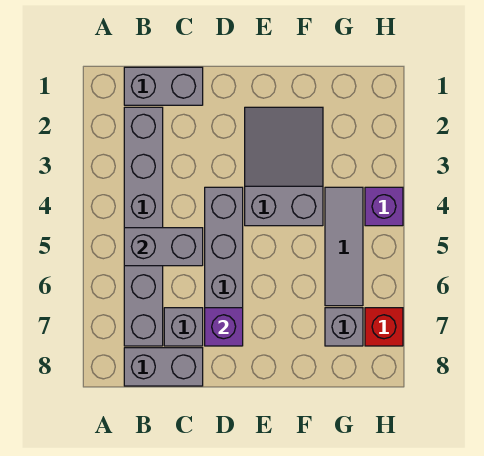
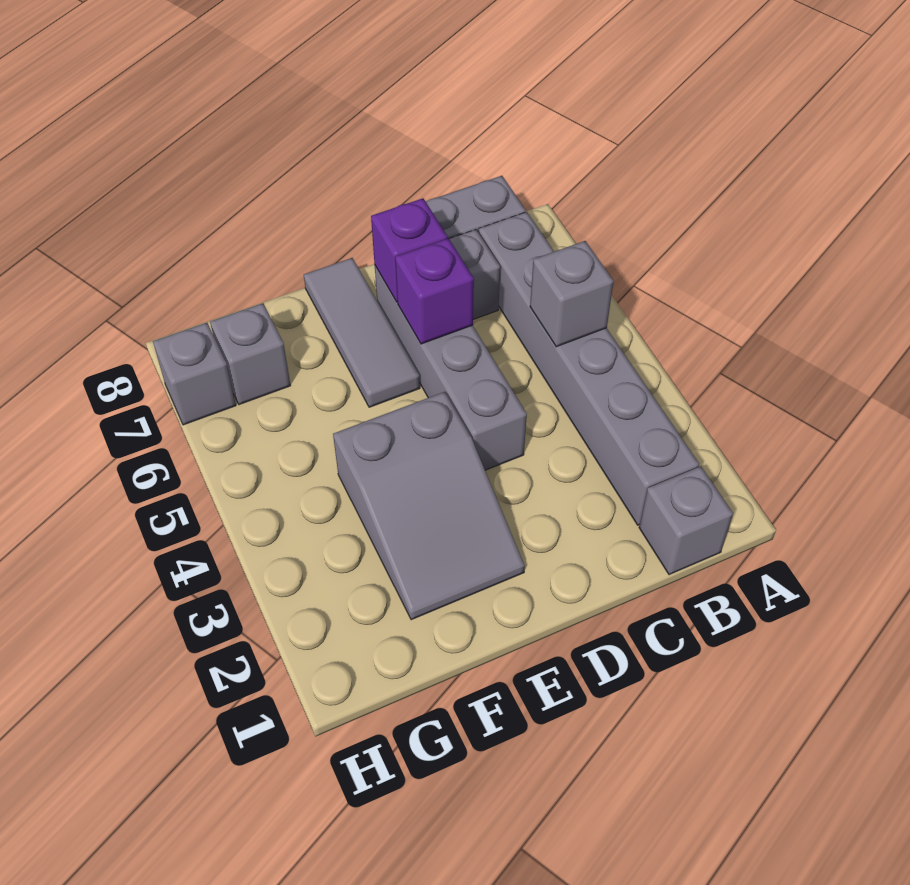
grey 1x2 brick [124,67,203,105] -> grey 1x1 brick [639,466,733,575]
grey 1x2 brick [124,228,203,266] -> grey 1x1 brick [530,241,613,347]
grey 1x3 tile [325,187,363,306] -> grey 1x3 tile moved to [304,258,420,407]
purple 1x1 brick [365,187,403,226] -> purple 1x1 brick moved to [395,238,474,344]
red 1x1 brick [365,308,403,346] -> grey 1x1 brick [153,323,236,425]

